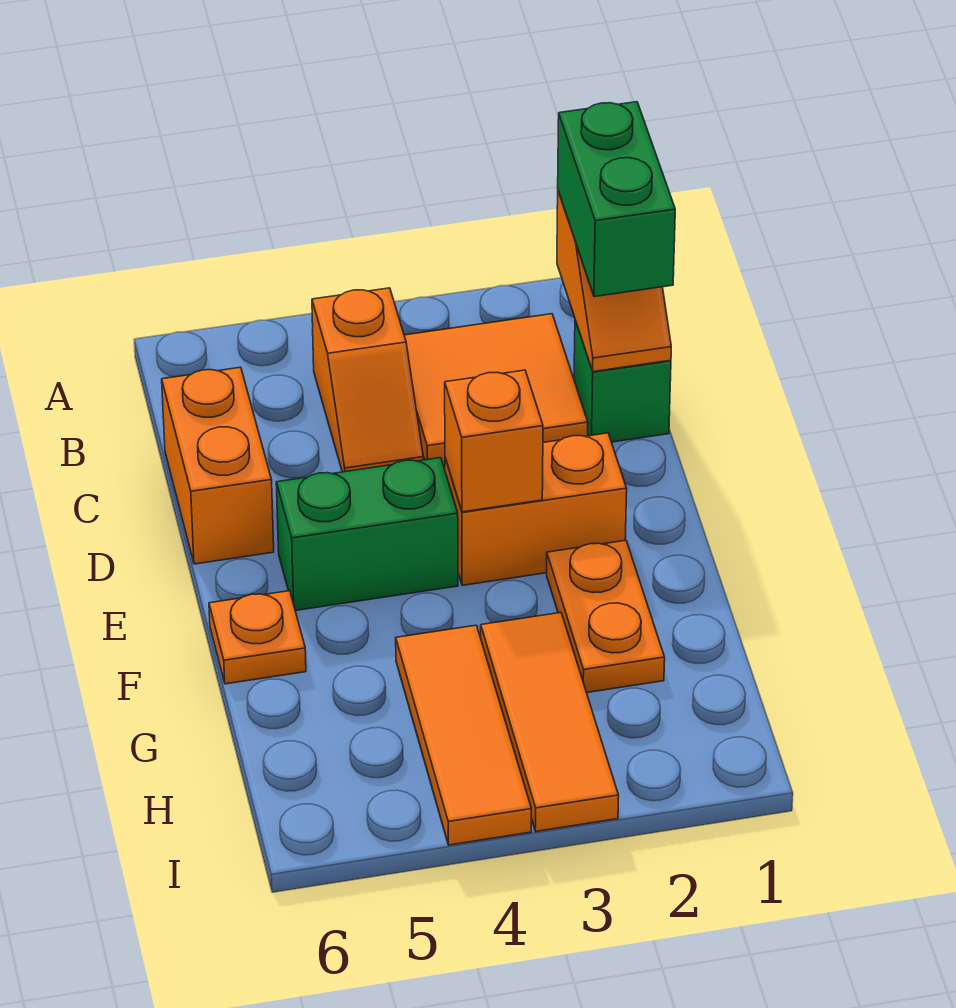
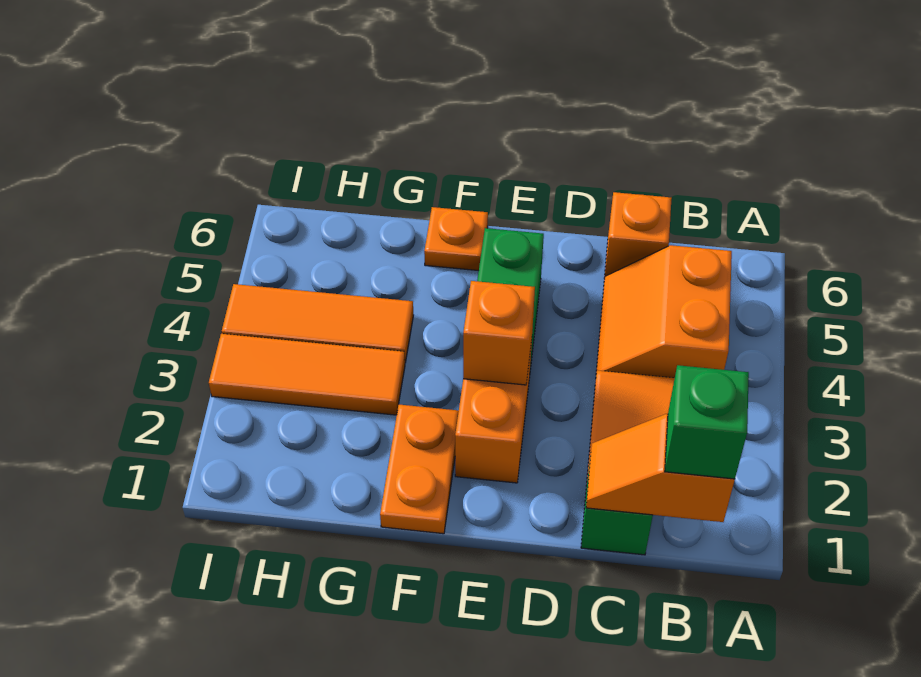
green 1x2 brick [558,102,675,297] -> green 1x1 brick [665,365,749,479]
orange 1x2 slope [312,288,423,472] -> orange 2x2 slope [596,245,732,378]
orange 1x2 brick [162,367,274,564] -> orange 1x1 brick [604,192,672,279]
orange 1x2 plate [547,540,665,693] -> orange 1x2 plate turned to [380,405,459,534]

